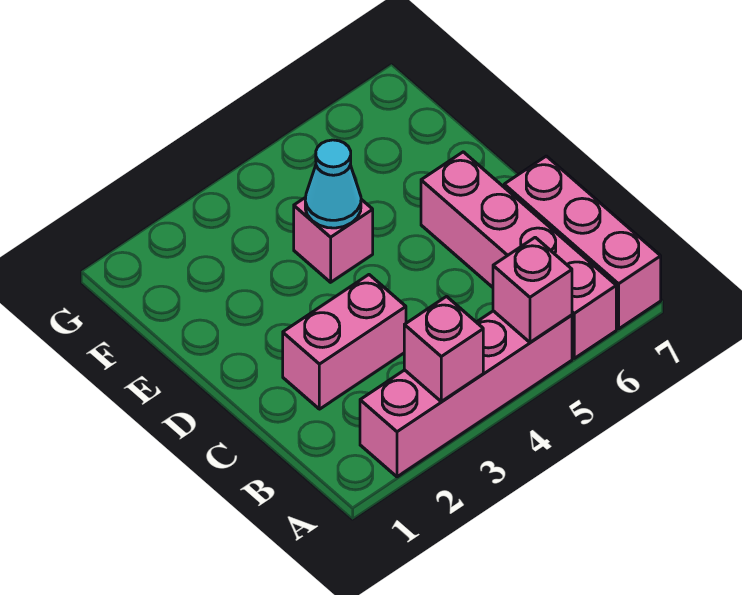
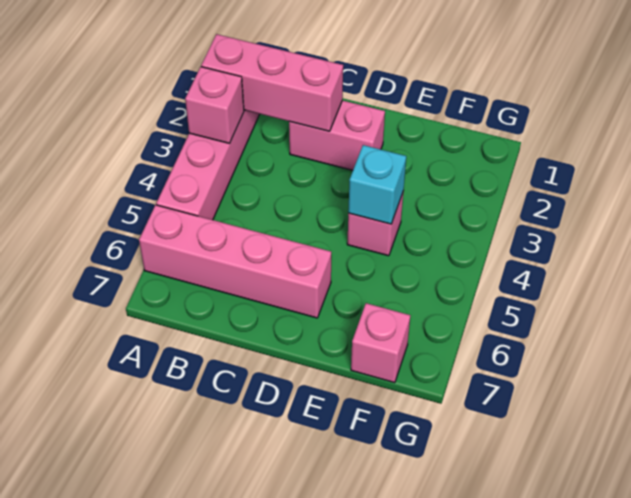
pink 1x1 brick [493,237,572,342] -> pink 1x1 brick moved to [351,303,410,383]
pink 1x3 brick [504,156,661,329] -> pink 1x3 brick moved to [201,34,343,131]
pink 1x2 brick [283,275,406,409] -> pink 1x2 brick turned to [289,100,385,170]
cyan 1x1 cone [305,140,361,228] -> cyan 1x1 brick [348,145,406,224]

